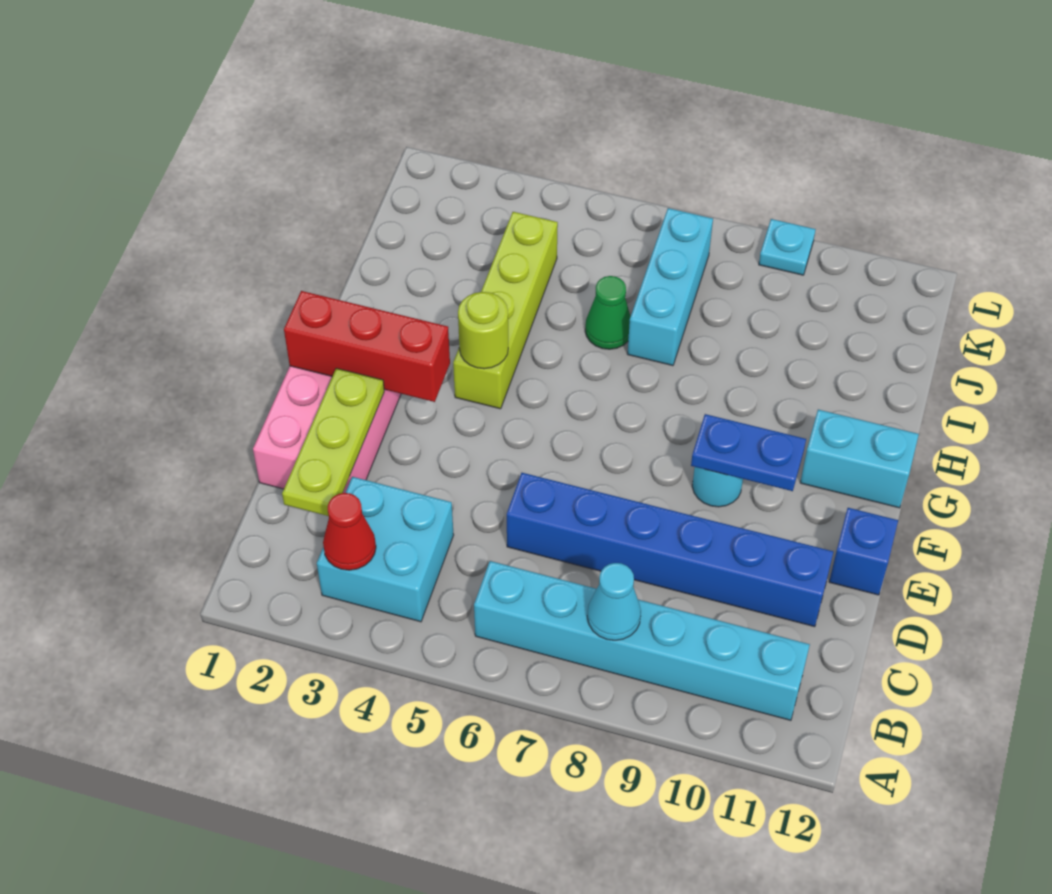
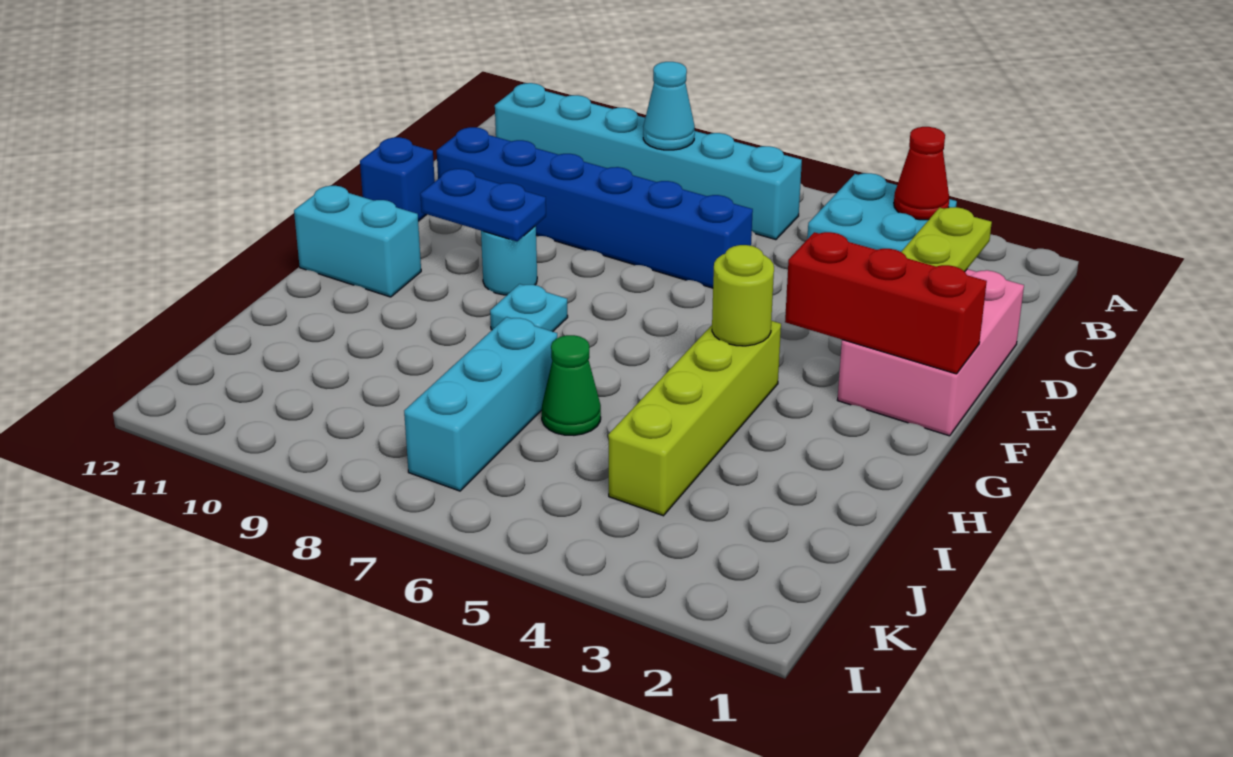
cyan 1x1 plate [759,219,816,275] -> cyan 1x1 plate moved to [490,284,568,332]

